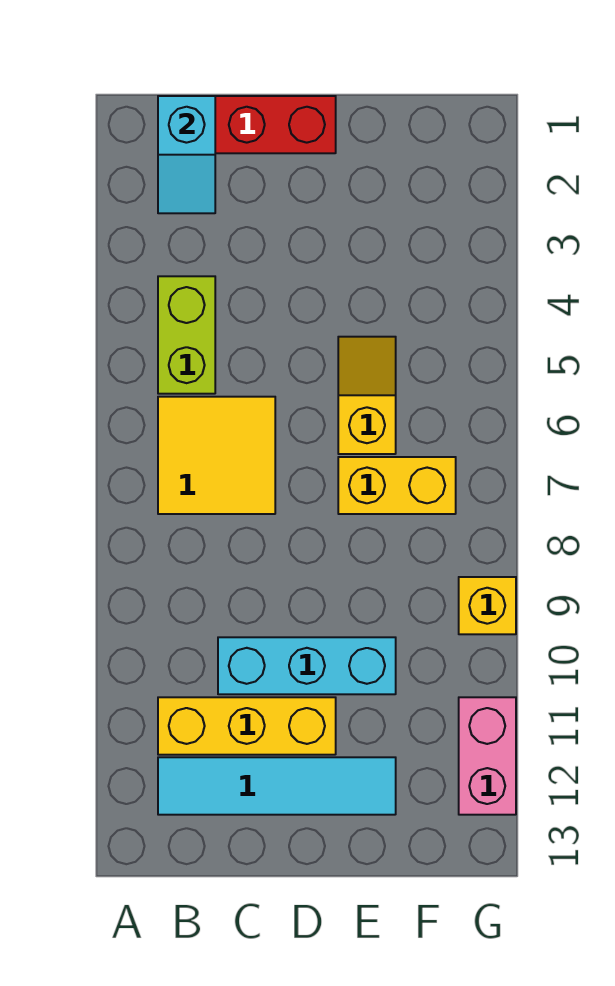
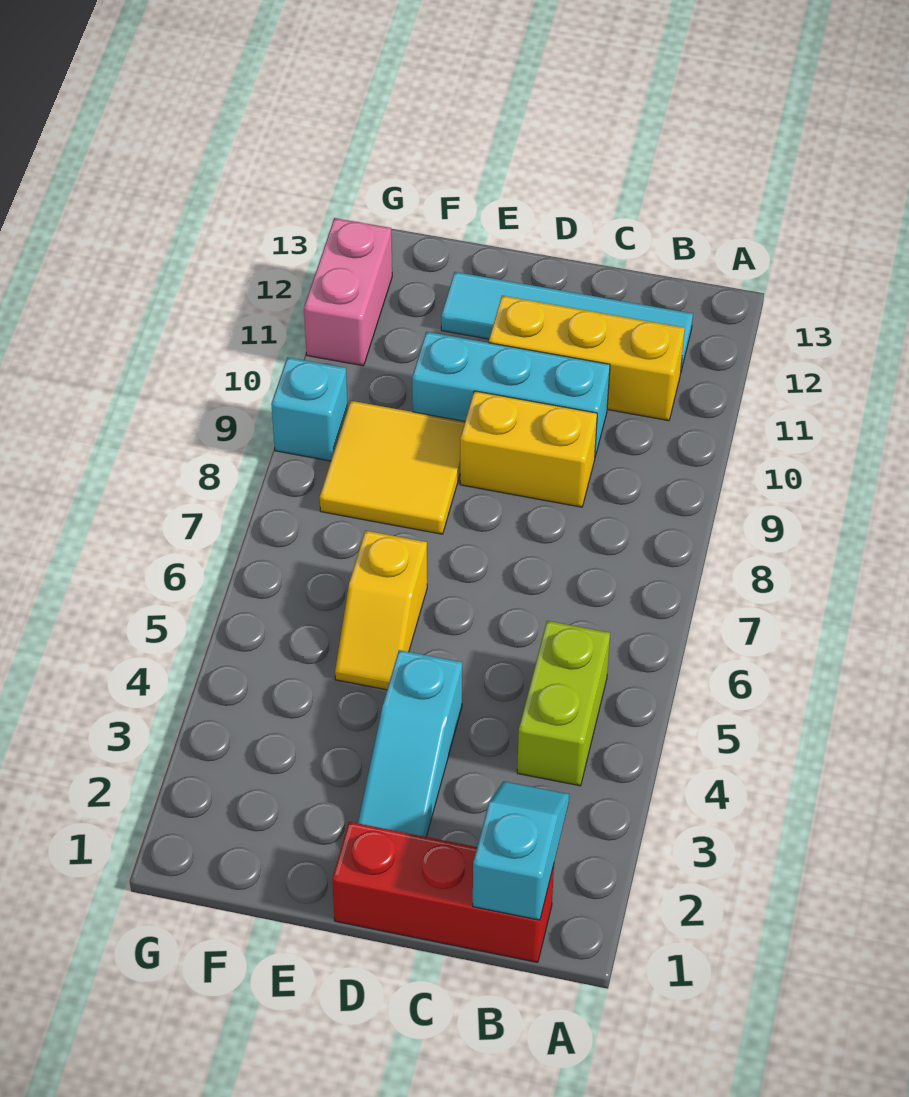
yellow 2x2 tile [158,397,275,514] -> yellow 2x2 tile moved to [320,401,465,534]
none -> cyan 1x3 slope [358,650,462,837]
yellow 1x2 brick [338,457,456,514] -> yellow 1x2 brick moved to [460,391,597,507]
yellow 1x1 brick [459,577,516,634] -> cyan 1x1 brick [271,357,348,461]

